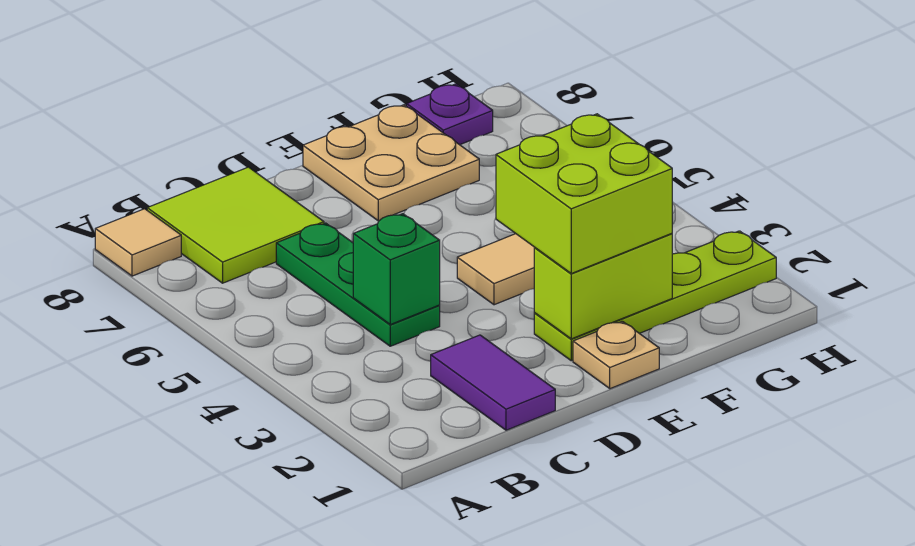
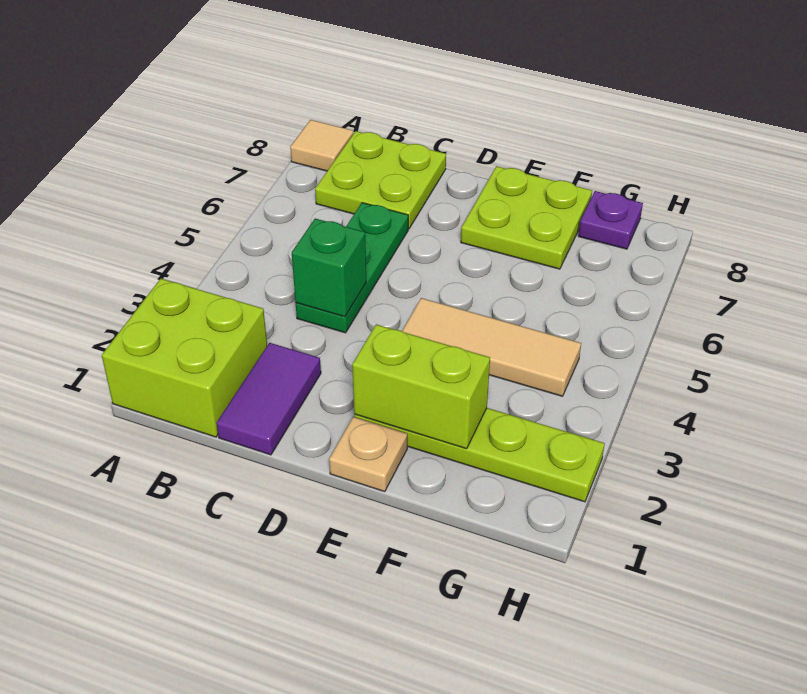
lime 2x2 tile [147,167,324,283] -> lime 2x2 plate [315,131,446,229]
lime 2x2 brick [496,114,672,273] -> lime 2x2 brick moved to [102,279,267,437]
tan 2x2 plate [303,105,479,221] -> lime 2x2 plate [461,166,592,269]

